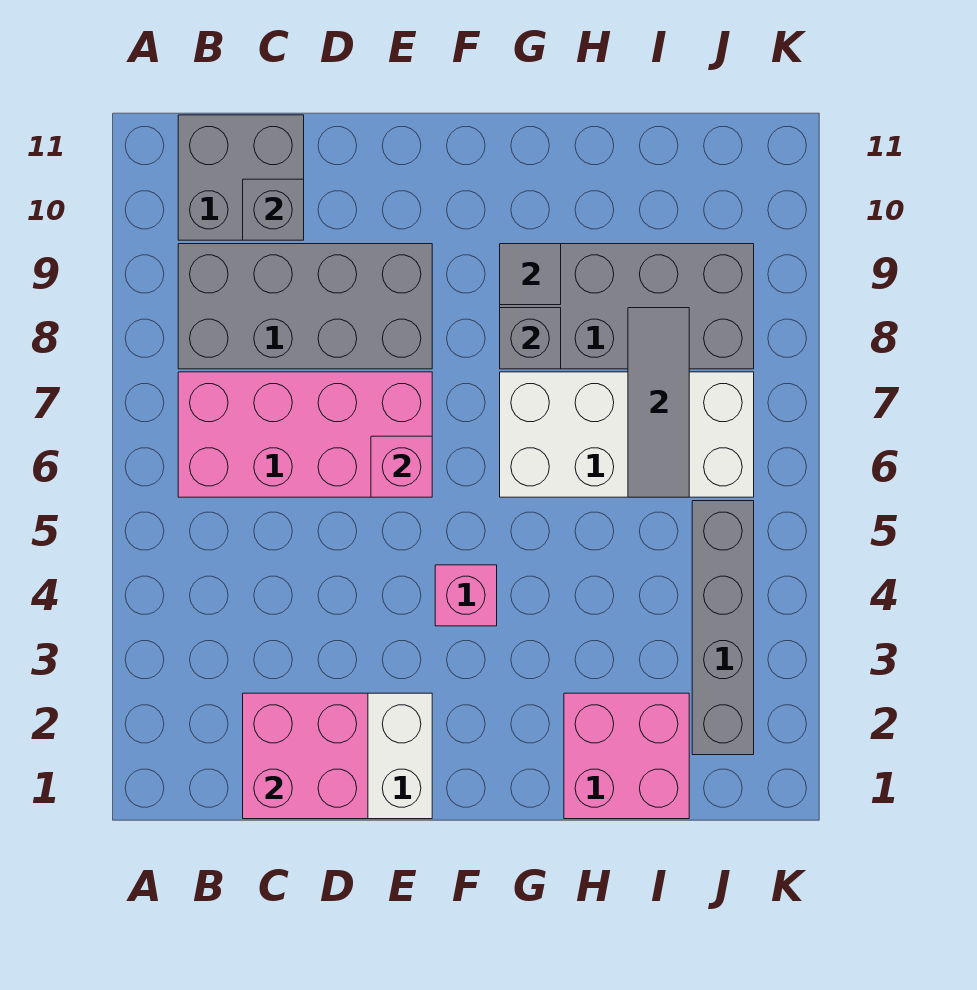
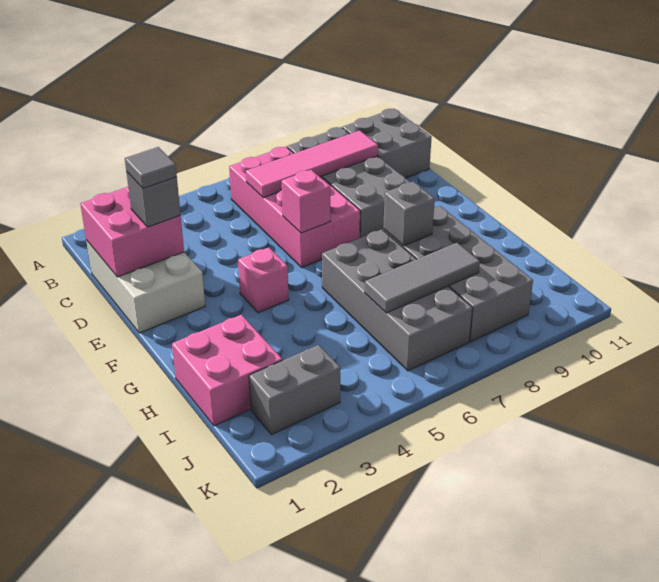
none -> pink 1x4 tile [246,130,378,198]
grey 1x1 brick [243,179,304,240] -> grey 1x1 brick moved to [126,172,181,227]
white 2x4 brick [500,372,754,497] -> grey 2x4 brick [322,229,472,371]
grey 1x1 tile [500,244,561,305] -> grey 1x1 tile moved to [125,147,177,188]
grey 1x4 brick [692,501,754,755] -> grey 1x2 brick [249,345,340,435]

